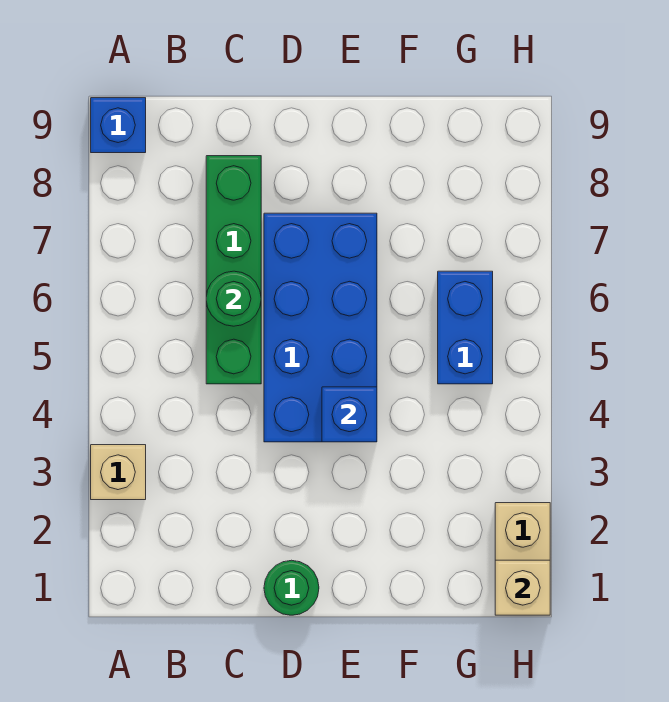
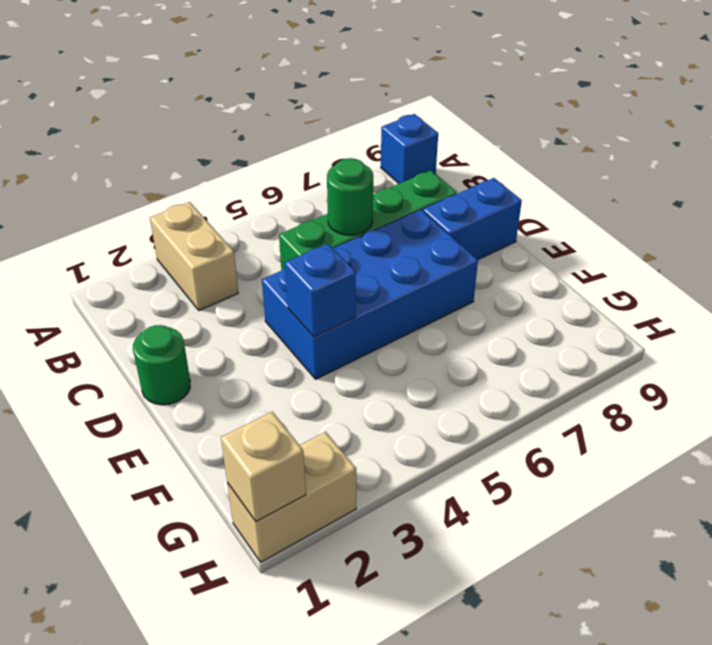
tan 1x1 brick [91,445,146,500] -> tan 1x2 brick [150,202,238,310]
blue 1x2 brick [438,271,493,384] -> blue 1x2 brick moved to [423,178,522,260]

